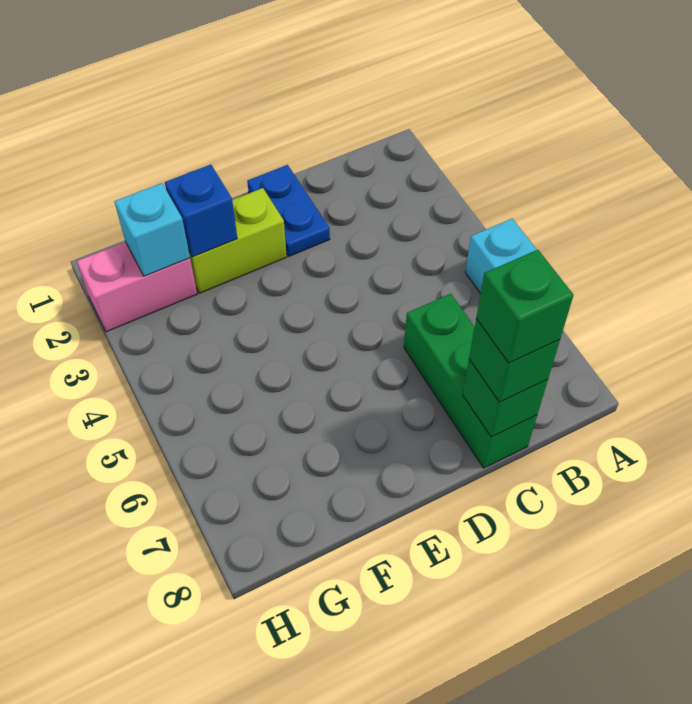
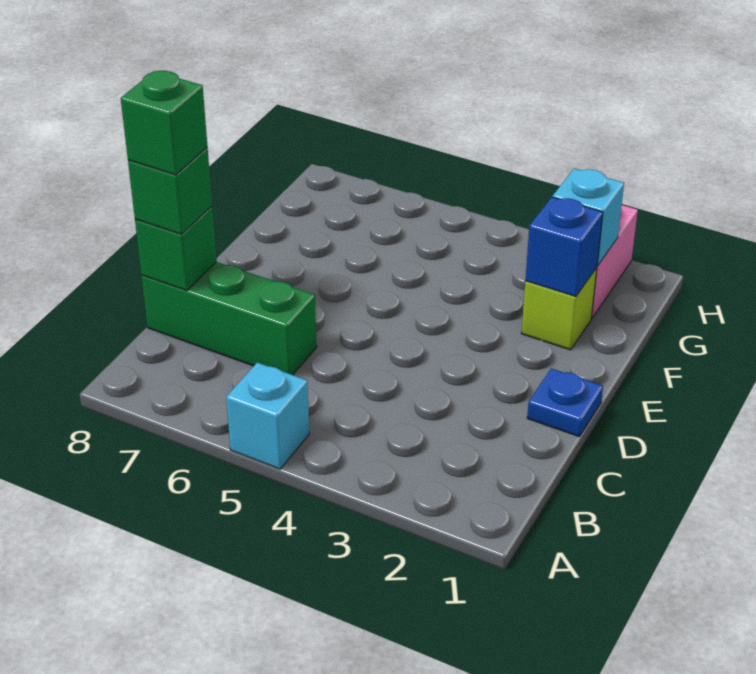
blue 1x2 plate [247,165,330,256] -> blue 1x1 plate [527,369,603,437]
lime 1x2 brick [189,188,287,293] -> lime 1x1 brick [521,268,597,350]

